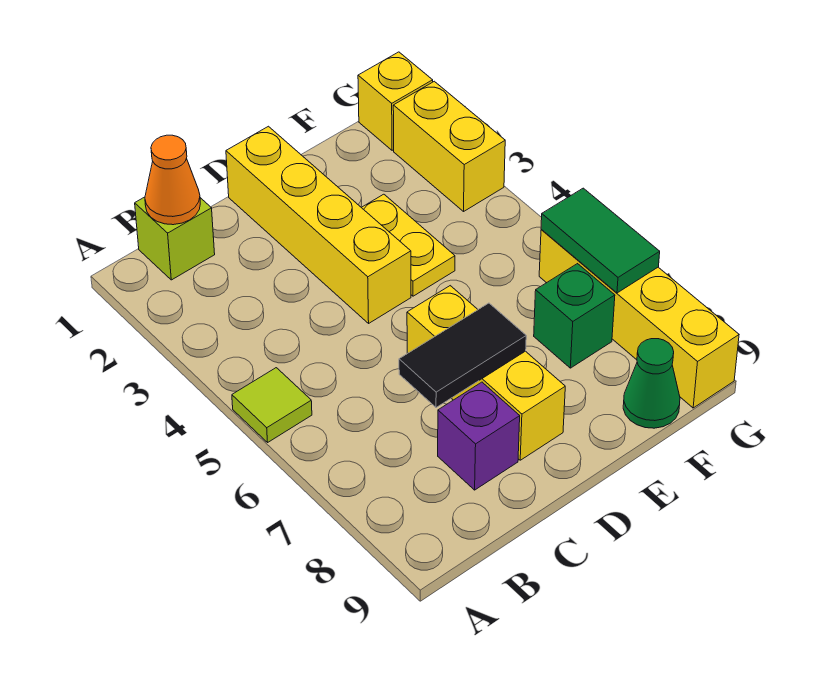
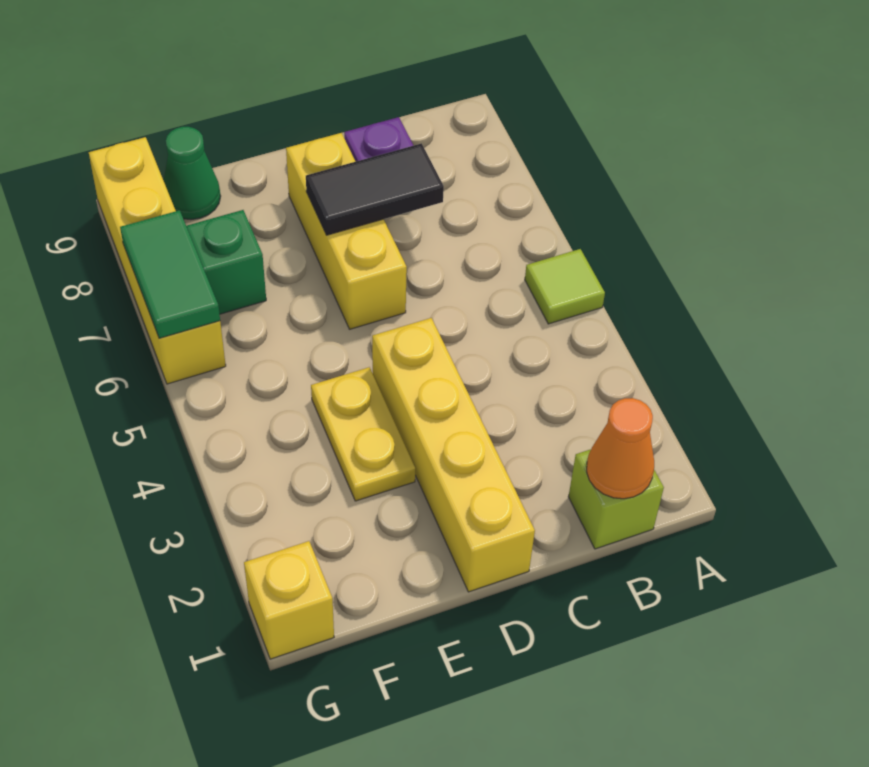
yellow 1x2 brick [393,81,505,211] -> none

